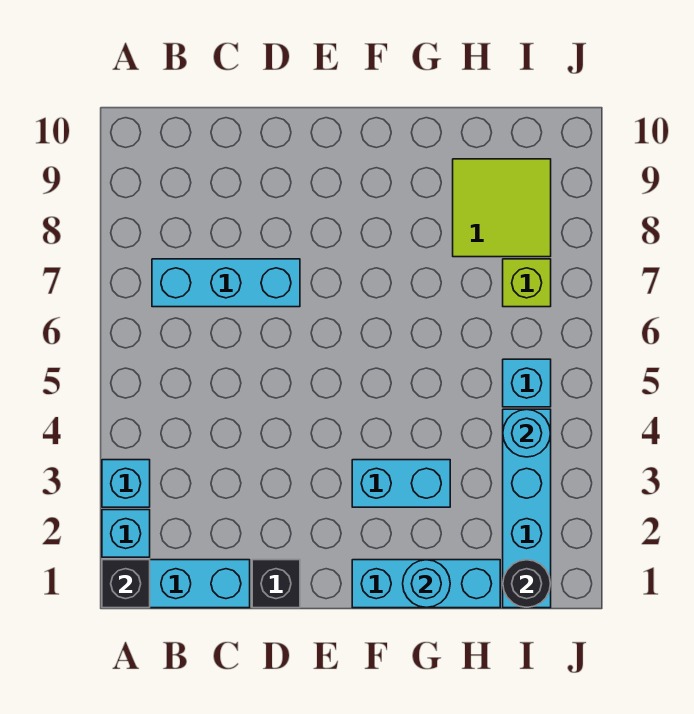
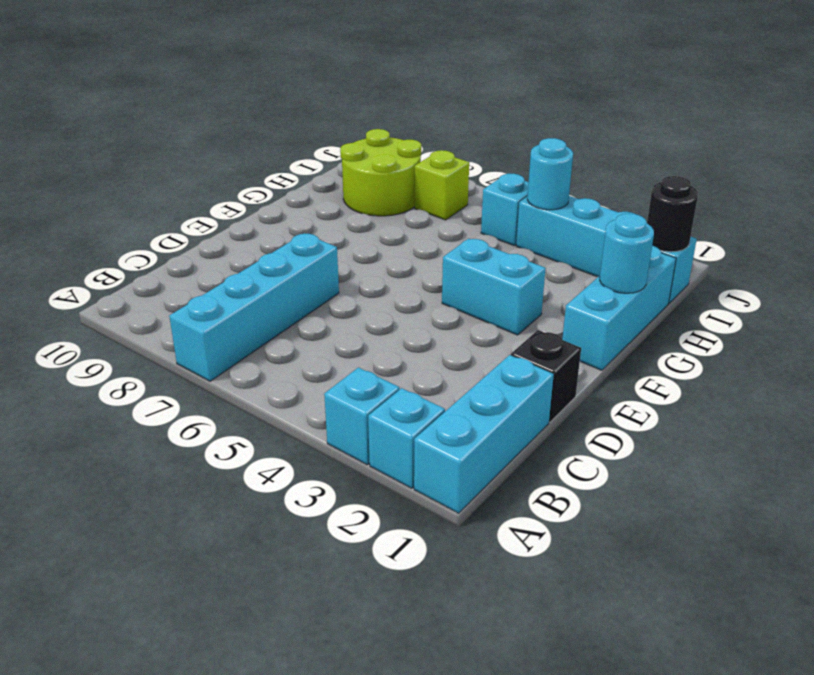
black 1x1 brick [102,560,150,608] -> none
cyan 1x3 brick [152,259,300,307] -> cyan 1x4 brick [169,234,339,381]
cyan 1x2 brick [352,460,450,507] -> cyan 1x2 brick turned to [442,239,546,335]
lime 2x2 tile [453,159,551,257] -> lime 2x2 round brick [340,129,421,216]

